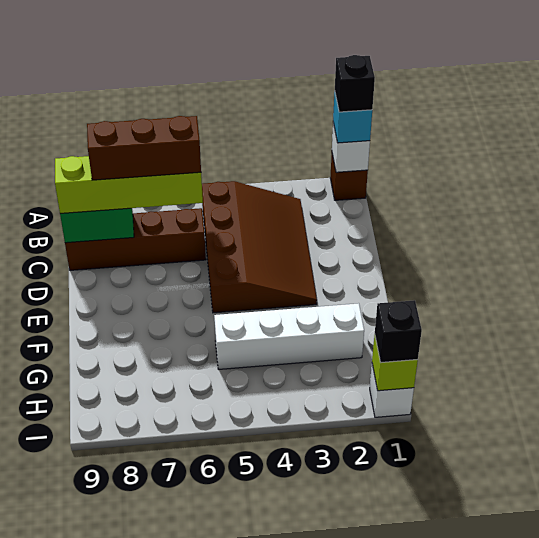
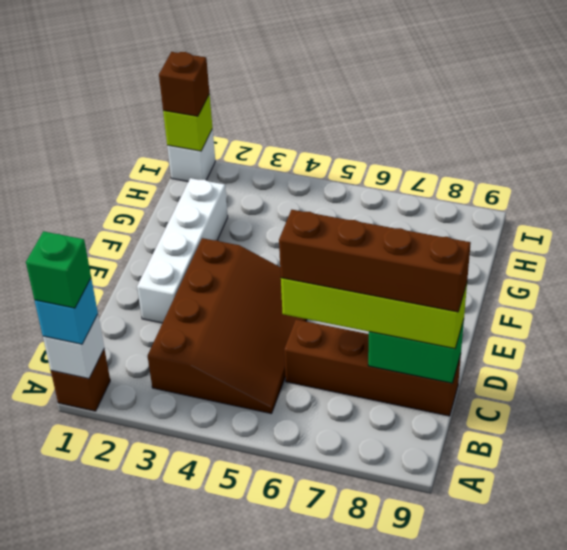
black 1x1 brick [335,55,375,112] -> green 1x1 brick [26,231,91,308]
brown 3x4 slope [202,181,317,313] -> brown 3x4 slope turned to [148,238,307,414]
brown 1x3 brick [87,116,201,180] -> brown 1x4 brick [279,210,471,312]
white 1x4 brick [214,303,364,369] -> white 1x4 brick turned to [137,178,228,323]
black 1x1 brick [375,300,422,363] -> brown 1x1 brick [159,52,209,116]

